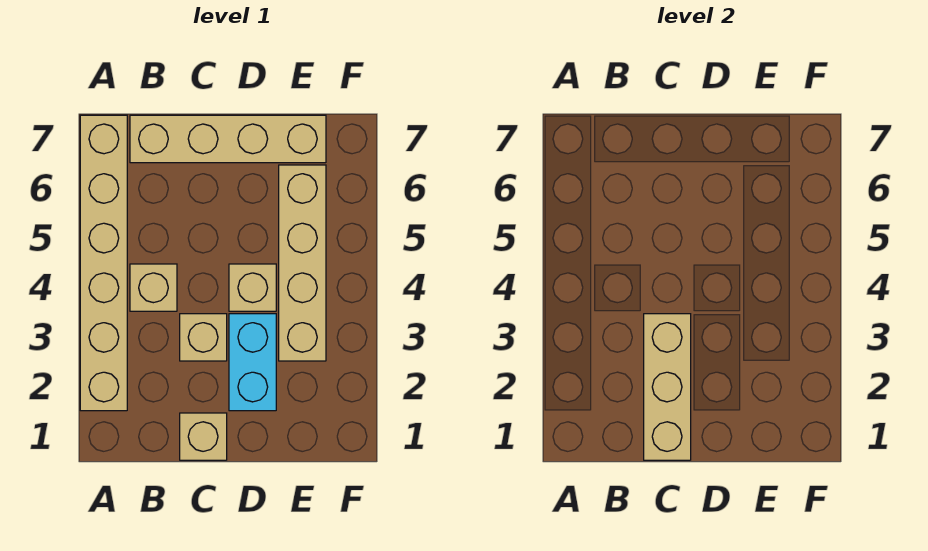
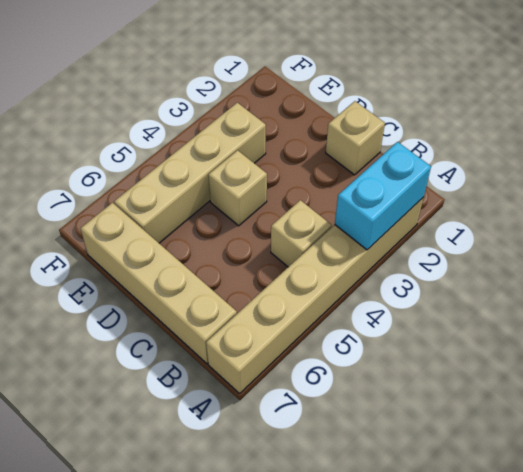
tan 1x3 brick [644,314,691,460] -> none
tan 1x1 brick [180,314,227,361] -> none
cyan 1x2 brick [229,314,276,411] -> cyan 1x2 brick moved to [335,142,431,250]

